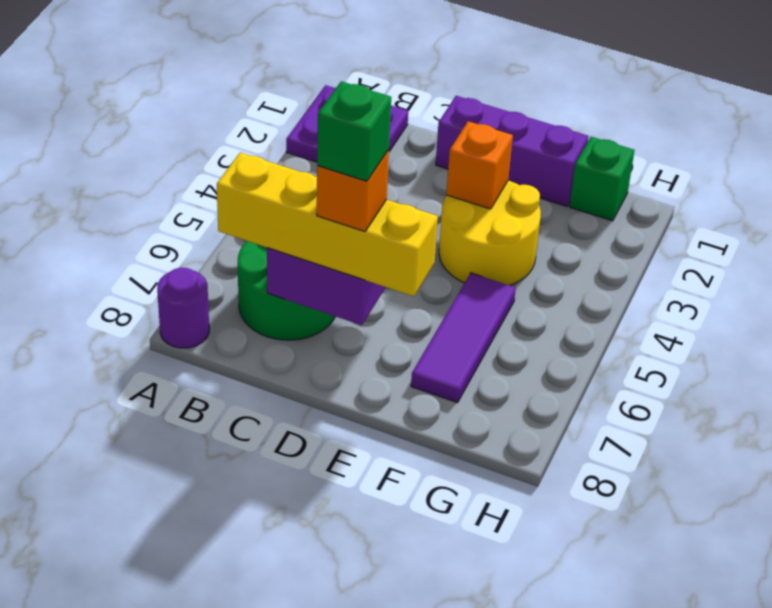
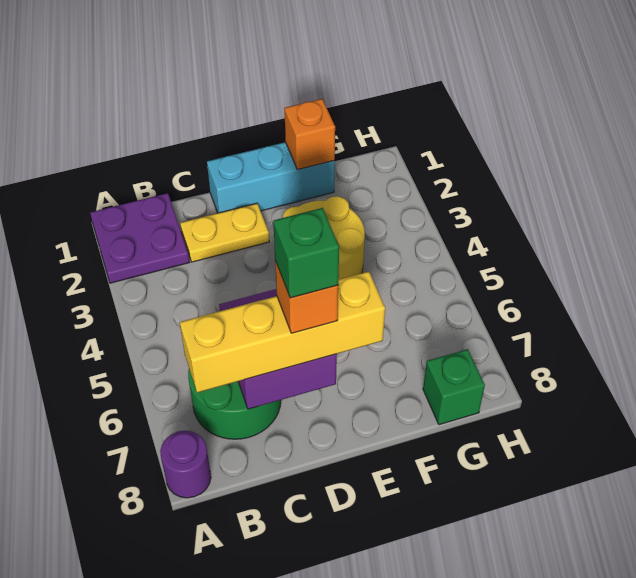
none -> yellow 1x2 plate [180,203,269,262]
purple 1x3 brick [436,96,588,206] -> cyan 1x3 brick [207,142,335,213]
orange 1x1 brick [446,121,513,209] -> orange 1x1 brick moved to [284,99,335,170]
purple 1x3 tile [411,273,516,403] -> none
green 1x1 brick [569,137,634,221] -> green 1x1 brick moved to [423,349,485,425]

